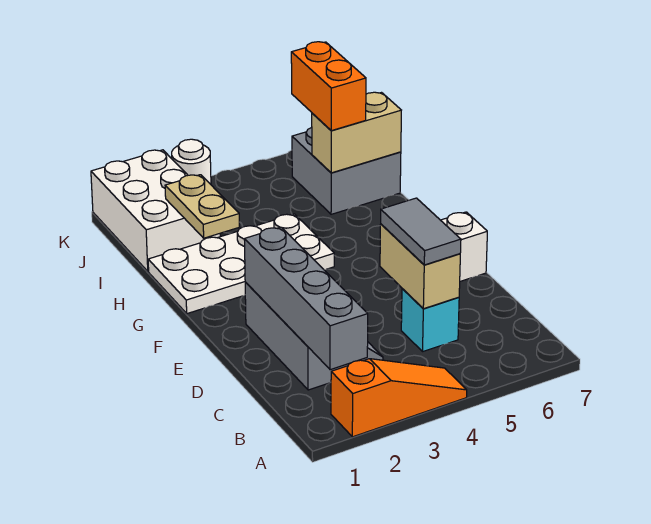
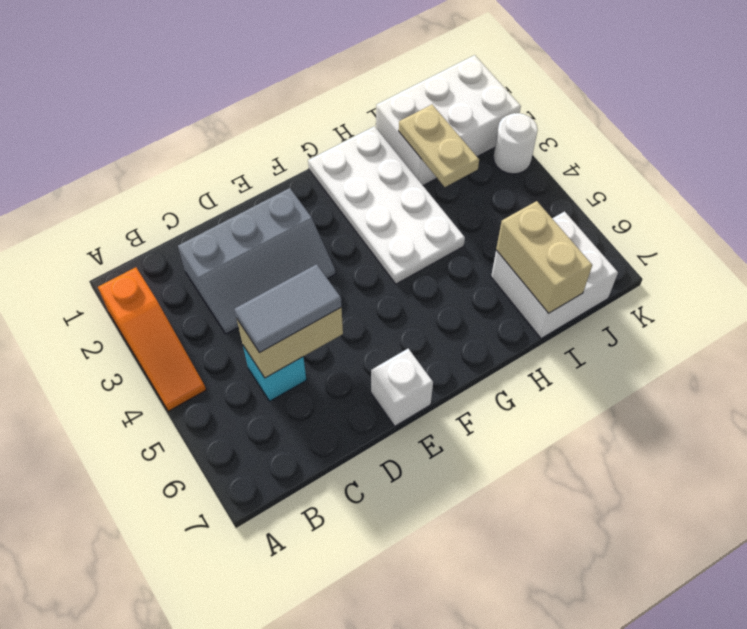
grey 1x4 brick [244,227,368,370] -> none
tan 1x2 plate [165,175,240,238] -> tan 1x2 plate turned to [399,105,479,187]
grey 2x2 brick [292,128,401,214] -> white 2x2 brick [491,211,618,339]
orange 1x2 brick [291,42,366,131] -> none

